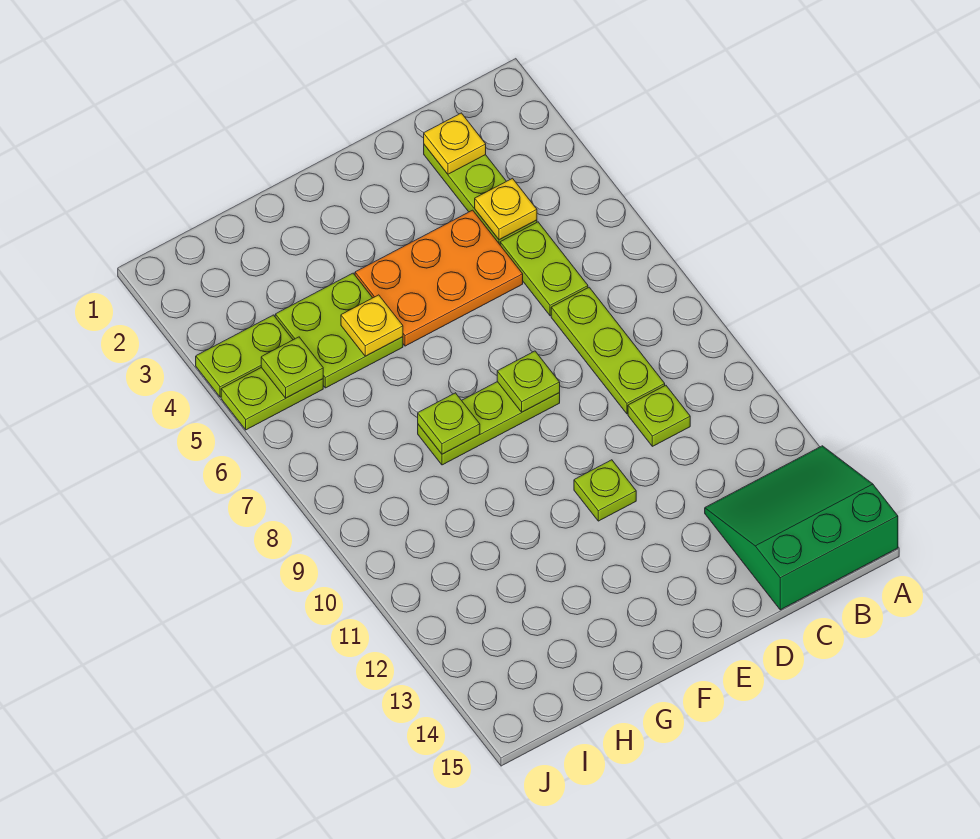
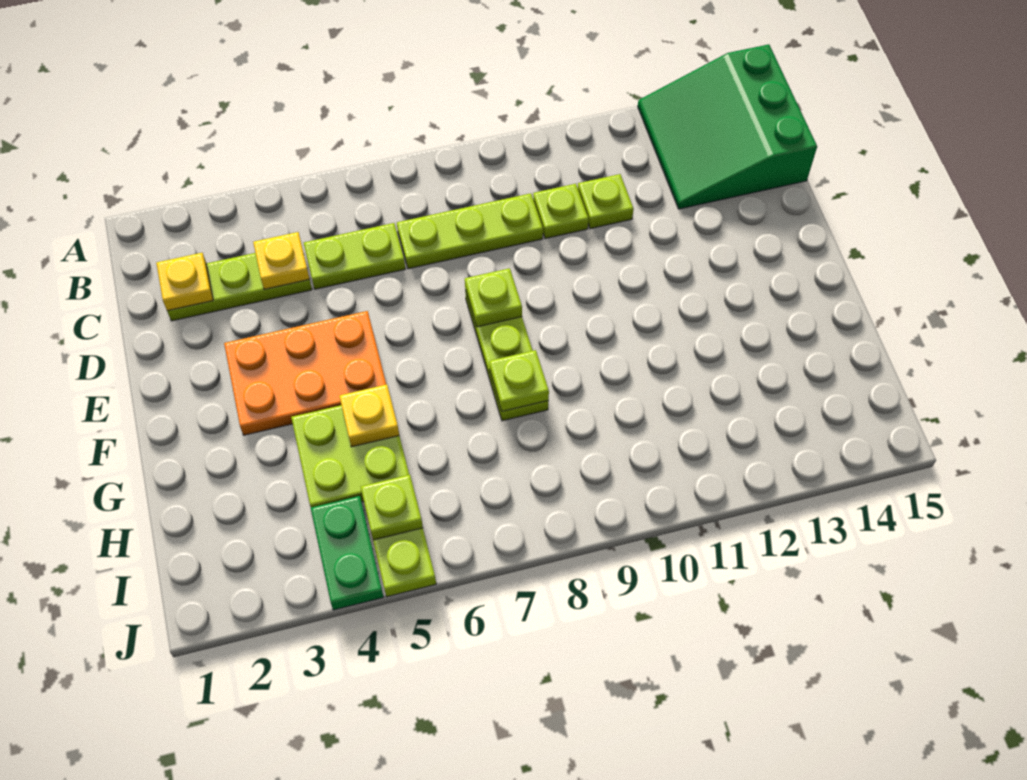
orange 2x3 plate [355,210,523,346] -> orange 2x3 plate turned to [224,311,386,435]
lime 1x1 plate [574,460,636,521] -> lime 1x1 plate moved to [578,174,634,229]
lime 1x2 plate [196,315,293,397] -> green 1x2 plate [311,496,384,610]

